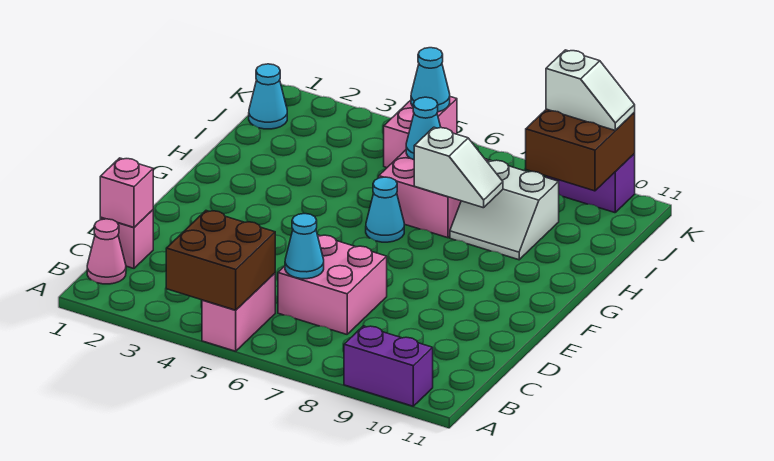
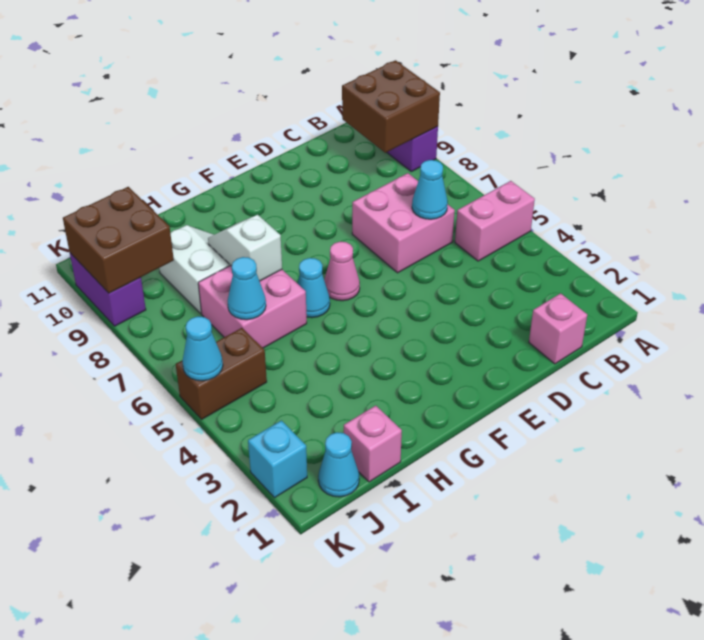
brown 2x2 brick [166,211,275,310] -> brown 2x2 brick moved to [342,60,440,153]
pink 1x1 cone [87,219,126,284] -> pink 1x1 cone moved to [324,242,360,301]
pink 1x1 brick [100,158,153,227] -> pink 1x1 brick moved to [344,406,402,482]
pink 1x2 brick [384,97,457,168] -> brown 1x2 brick [176,328,267,419]
none -> cyan 1x1 brick [248,420,307,498]
white 1x2 slope [546,50,635,130] -> none

